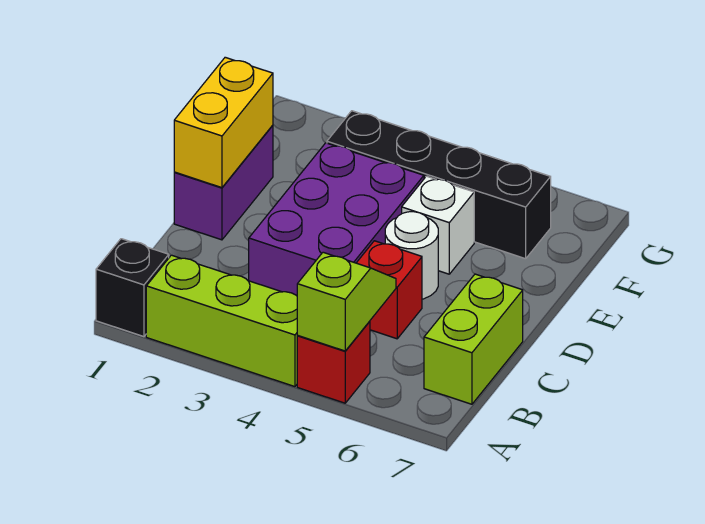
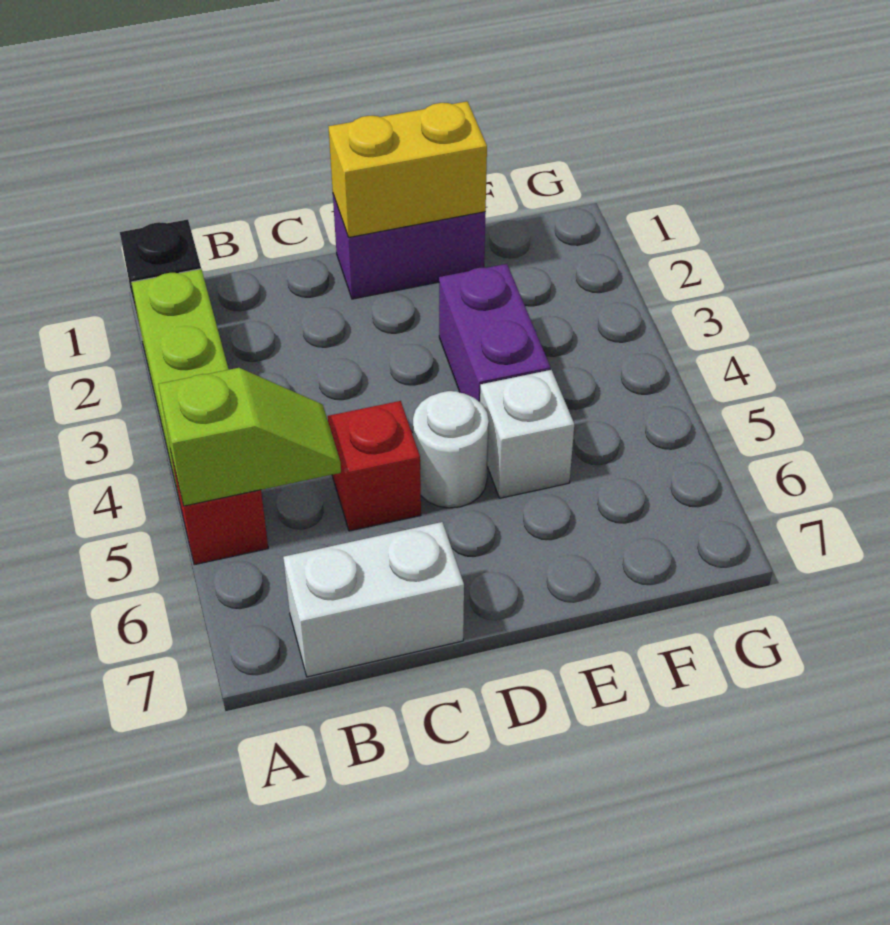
lime 1x2 brick [424,274,523,404] -> white 1x2 brick [283,522,464,677]
purple 2x3 brick [249,143,424,296] -> purple 1x2 brick [439,264,550,402]
black 1x4 brick [327,111,551,259] -> none

